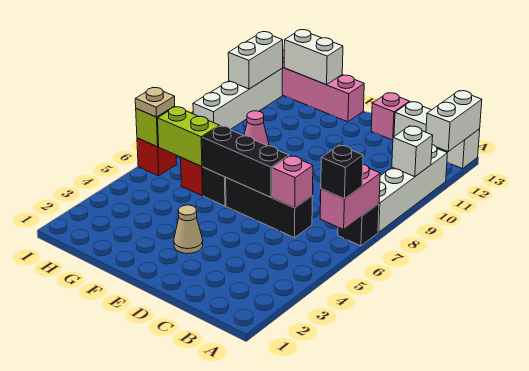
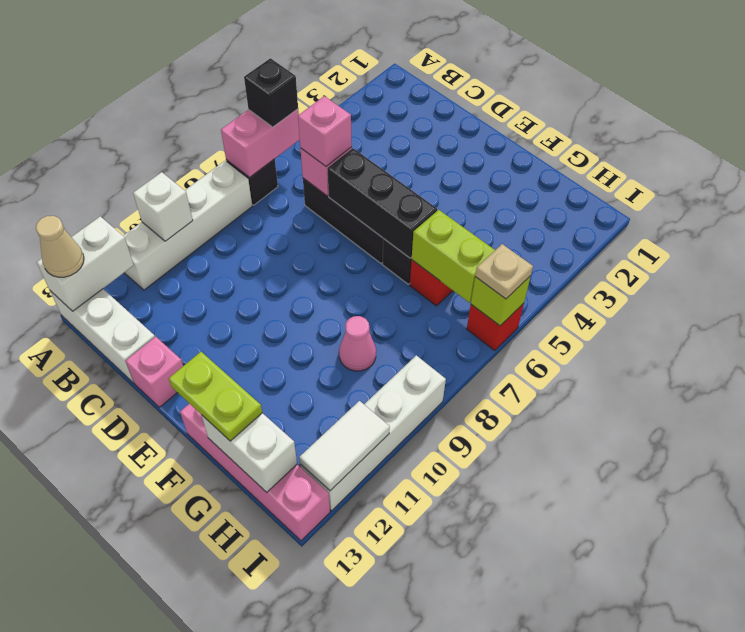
none -> pink 1x1 brick [298,96,352,166]
tan 1x1 cone [174,205,203,254] -> tan 1x1 cone moved to [36,216,84,277]
none -> lime 1x2 plate [169,352,262,441]
white 1x2 brick [228,32,283,89] -> white 1x2 tile [299,401,390,491]

